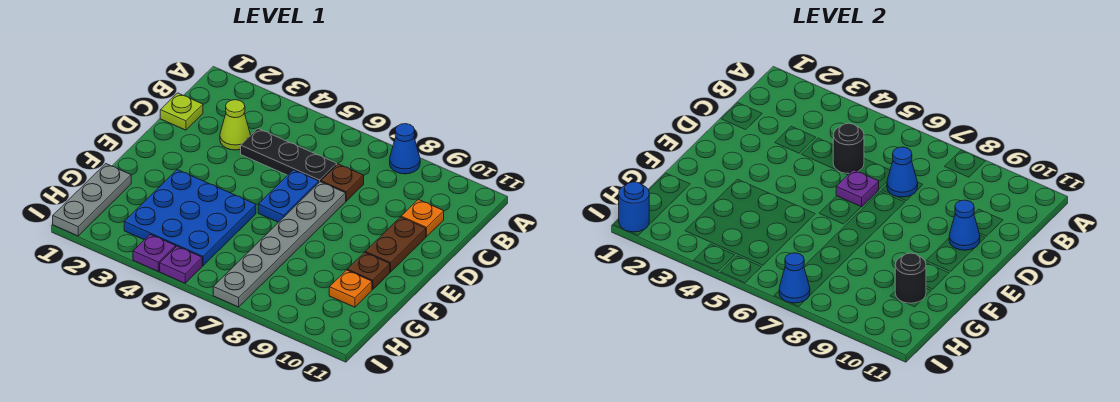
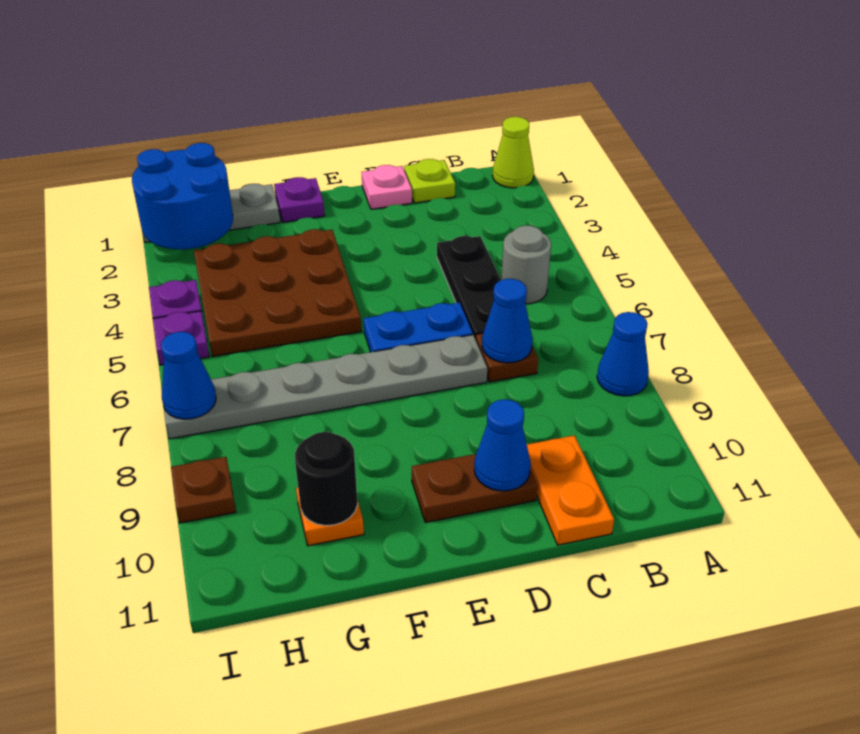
none -> grey 1x1 round brick [501,226,551,304]
lime 1x1 cone [220,100,250,150] -> lime 1x1 cone moved to [492,117,534,188]
black 1x1 round brick [833,123,864,173] -> none
orange 1x1 plate [401,200,444,237] -> orange 1x2 plate [527,435,614,545]
none -> pink 1x1 plate [361,165,412,209]
purple 1x1 plate [836,170,879,207] -> purple 1x1 plate moved to [274,177,325,222]
blue 3x3 plate [124,170,256,266] -> brown 3x3 plate [194,229,361,357]
brown 1x1 plate [347,252,390,290] -> brown 1x1 plate moved to [171,457,236,523]
blue 1x1 round brick [619,182,649,232] -> blue 2x2 round brick [132,143,233,249]

